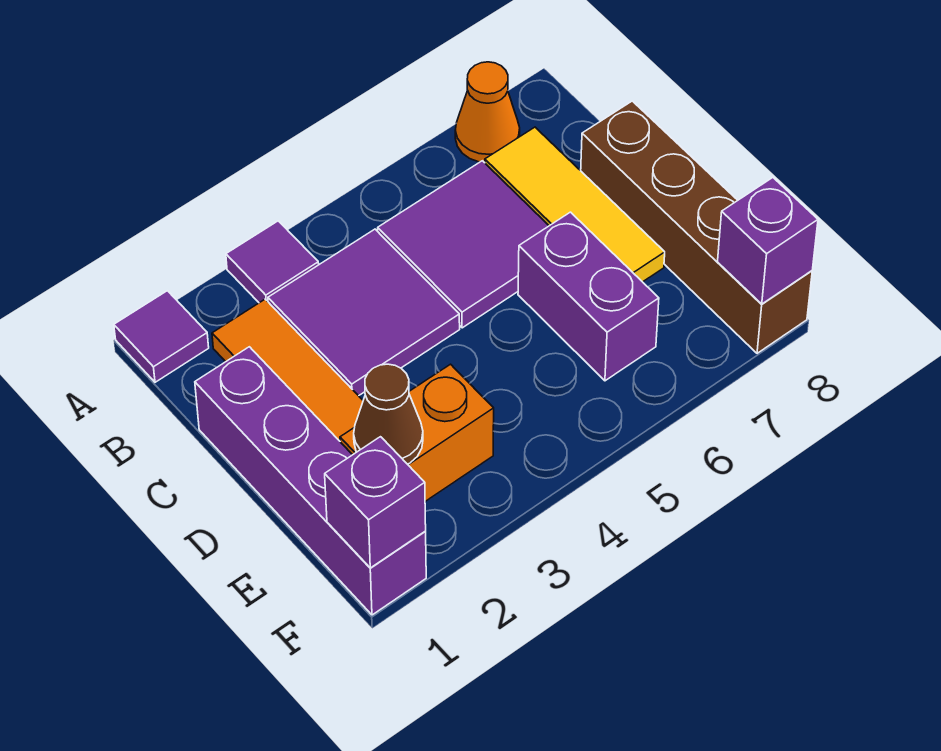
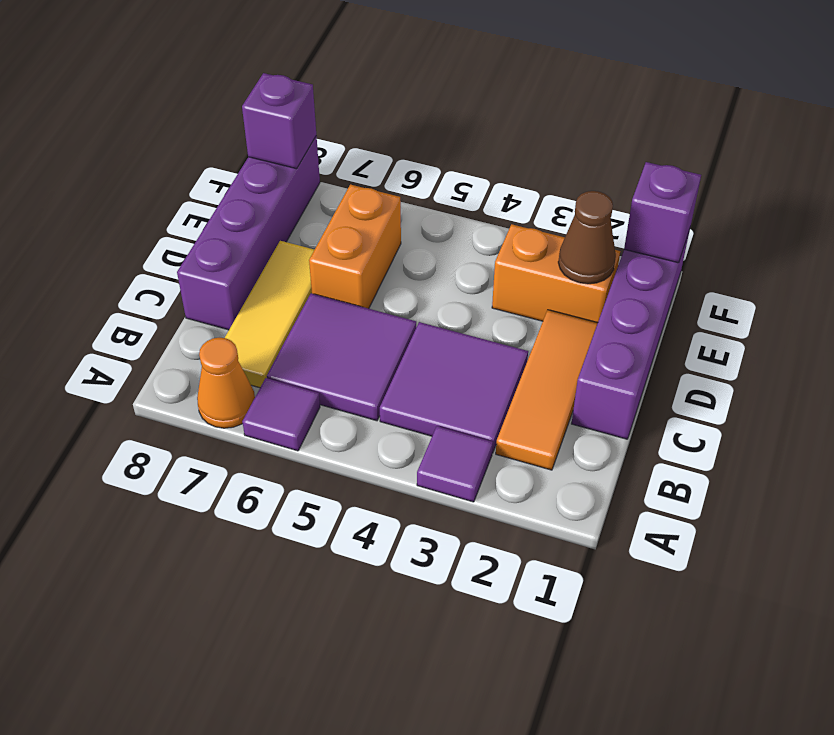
purple 1x1 tile [114,291,209,382] -> purple 1x1 tile moved to [242,378,320,451]
brown 1x4 brick [581,101,812,353] -> purple 1x4 brick [177,136,320,330]
purple 1x2 brick [518,212,659,381] -> orange 1x2 brick [309,184,401,309]

